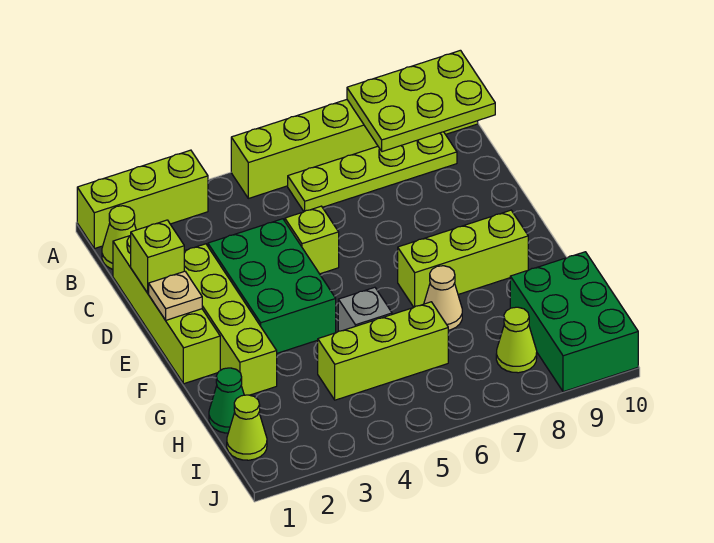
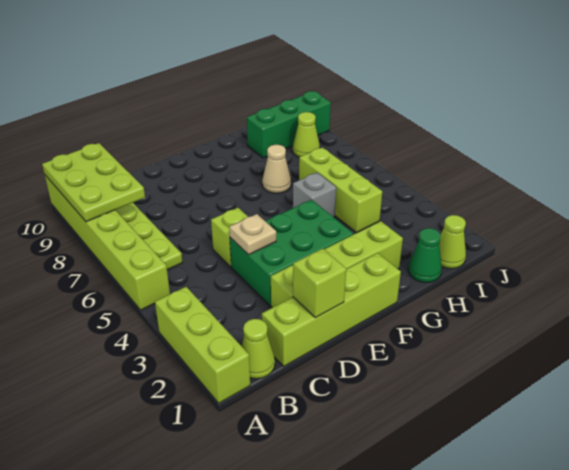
tan 1x1 plate [149,271,202,320] -> tan 1x1 plate moved to [229,214,276,255]
lime 1x3 brick [398,210,528,307] -> none
green 2x3 brick [510,252,638,392] -> green 1x3 brick [247,91,331,158]

